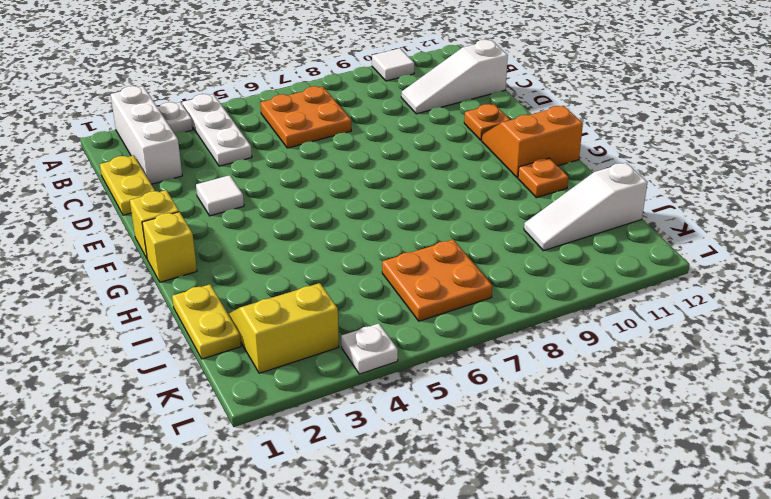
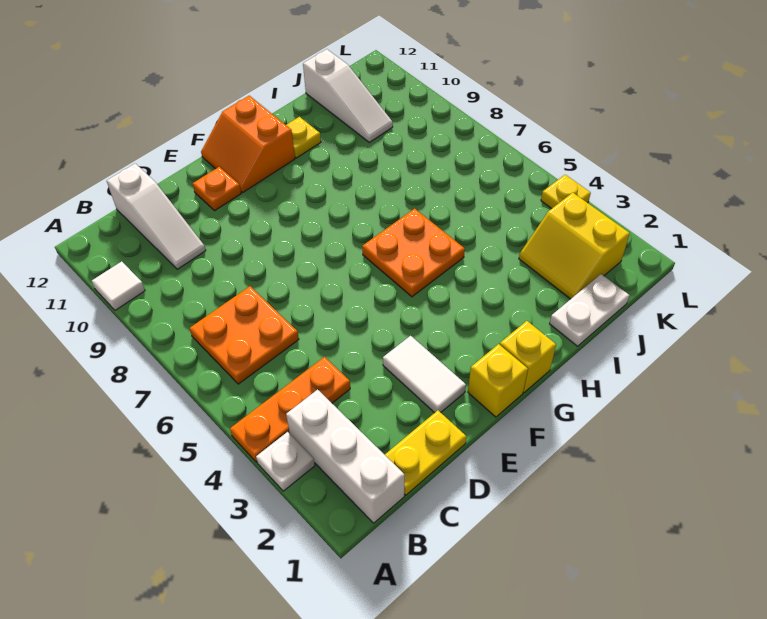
white 1x3 brick [111,86,182,184] -> white 1x3 brick turned to [286,389,405,523]
white 1x3 plate [182,94,252,166] -> orange 1x3 plate [230,357,350,462]
white 1x1 tile [196,175,244,216] -> white 1x2 tile [383,336,466,413]
orange 1x1 plate [518,158,568,198] -> yellow 1x1 plate [286,117,321,158]
yellow 1x2 plate [172,285,241,359] -> white 1x2 plate [550,274,629,346]
orange 2x2 plate [382,240,492,321] -> orange 2x2 plate moved to [362,209,465,297]
white 1x1 plate [341,324,398,374] -> yellow 1x1 plate [541,175,591,209]

